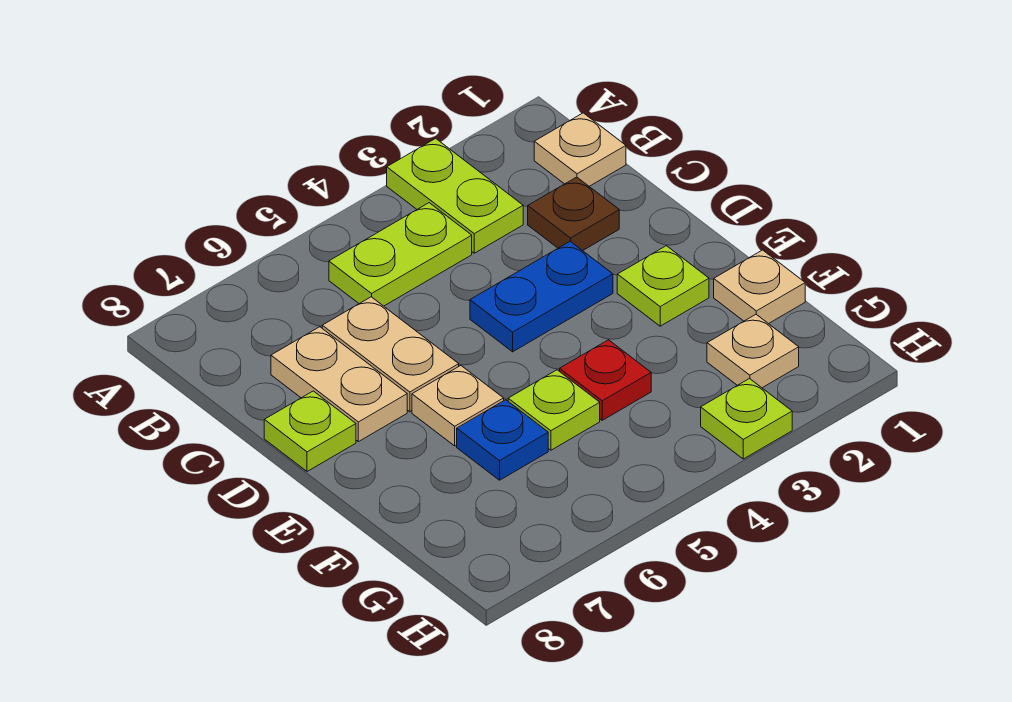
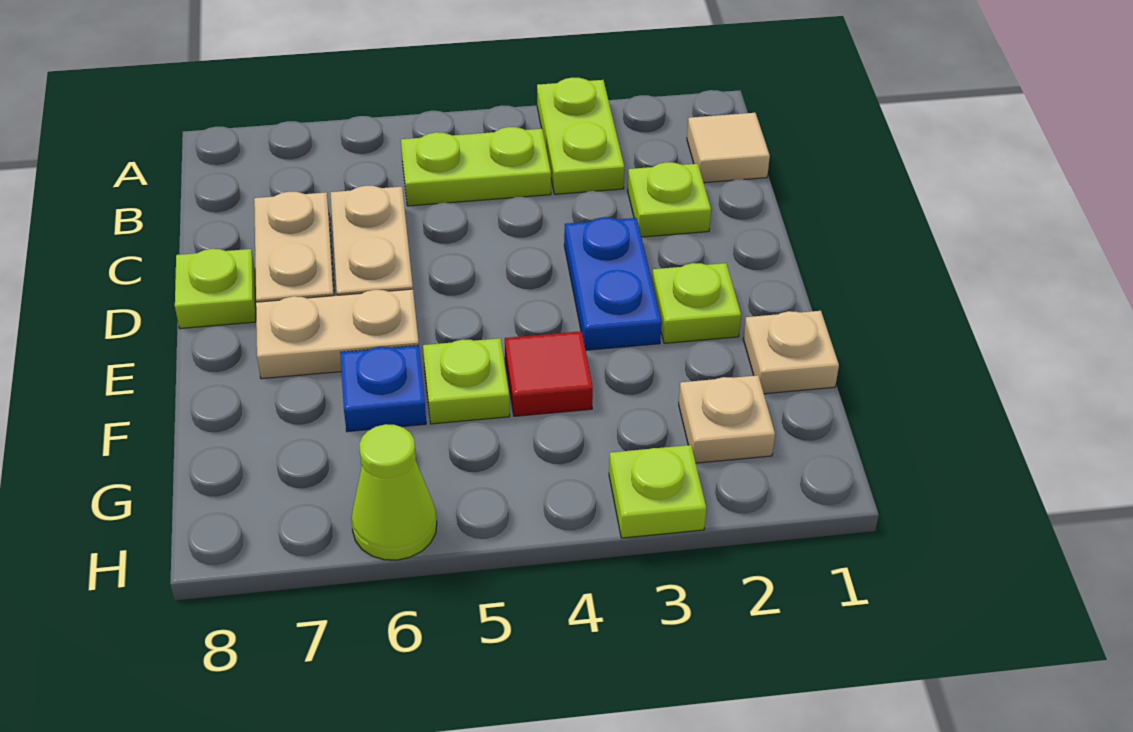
tan 1x1 plate [534,113,626,186] -> tan 1x1 tile [687,113,770,183]
brown 1x1 plate [528,177,619,251] -> lime 1x1 plate [628,162,711,237]
blue 1x2 plate [470,241,613,352] -> blue 1x2 plate turned to [564,217,662,350]
tan 1x1 plate [412,366,504,446] -> tan 1x2 plate [256,289,419,379]
red 1x1 plate [560,340,651,420] -> red 1x1 tile [505,331,593,416]
none -> lime 1x1 cone [351,424,437,560]

